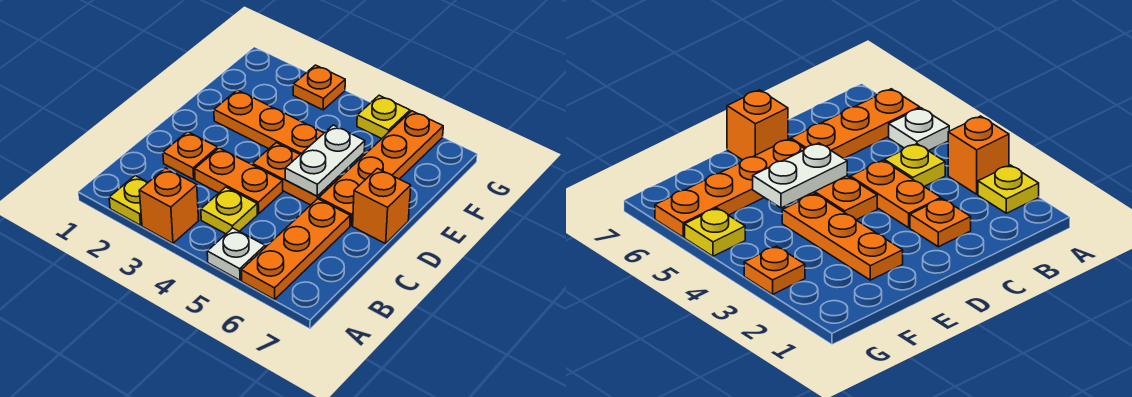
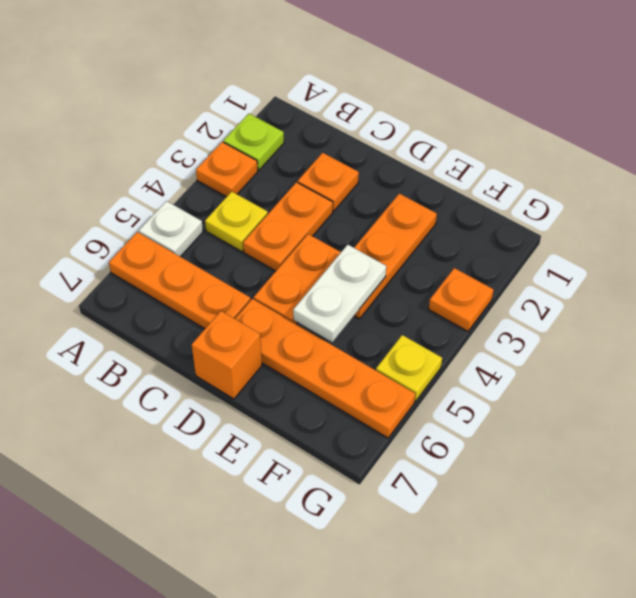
yellow 1x1 plate [109,176,148,225] -> lime 1x1 plate [223,114,284,170]
orange 1x1 brick [139,168,199,243] -> orange 1x1 plate [196,142,258,197]
white 1x2 plate [285,125,365,196] -> white 1x2 plate turned to [293,245,386,342]

